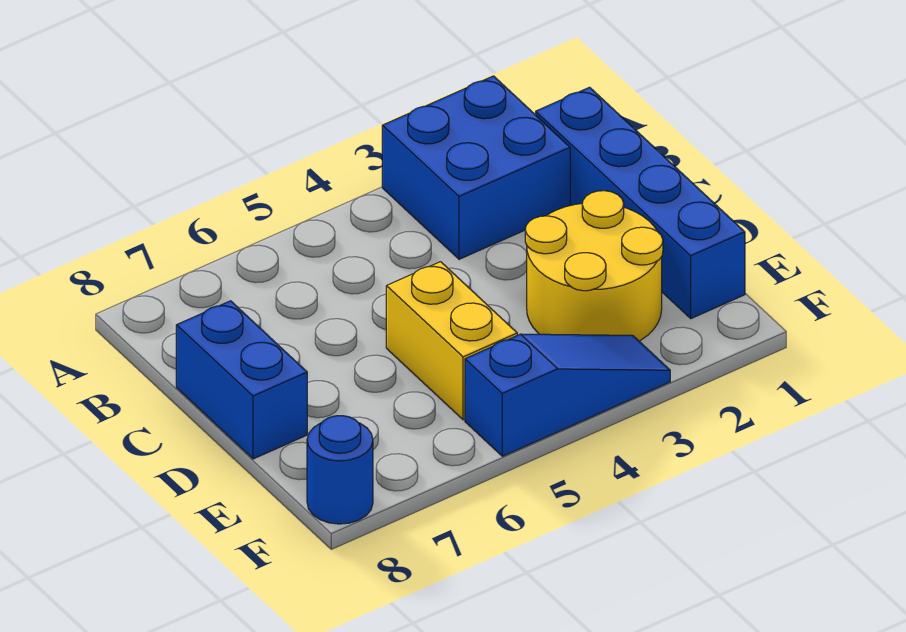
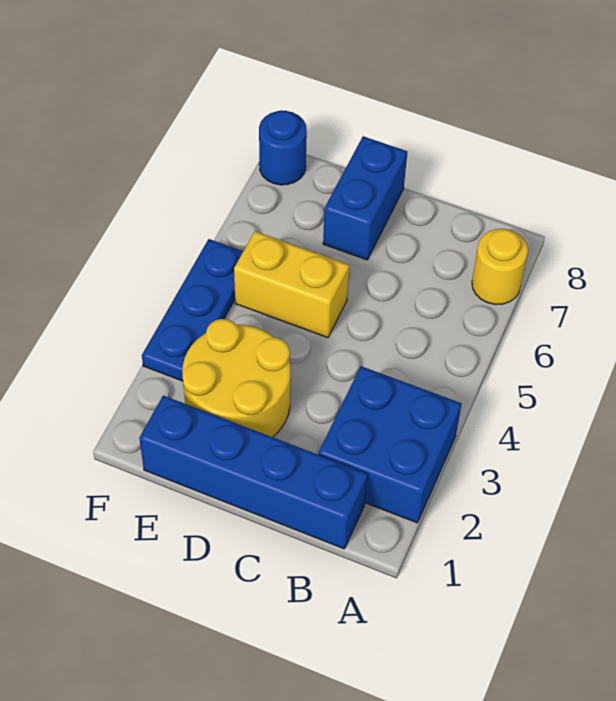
none -> yellow 1x1 round brick [472,229,528,305]
blue 1x2 brick [176,301,307,459] -> blue 1x2 brick turned to [323,136,407,260]
blue 1x3 slope [465,334,670,456] -> blue 1x3 plate [142,239,243,381]

